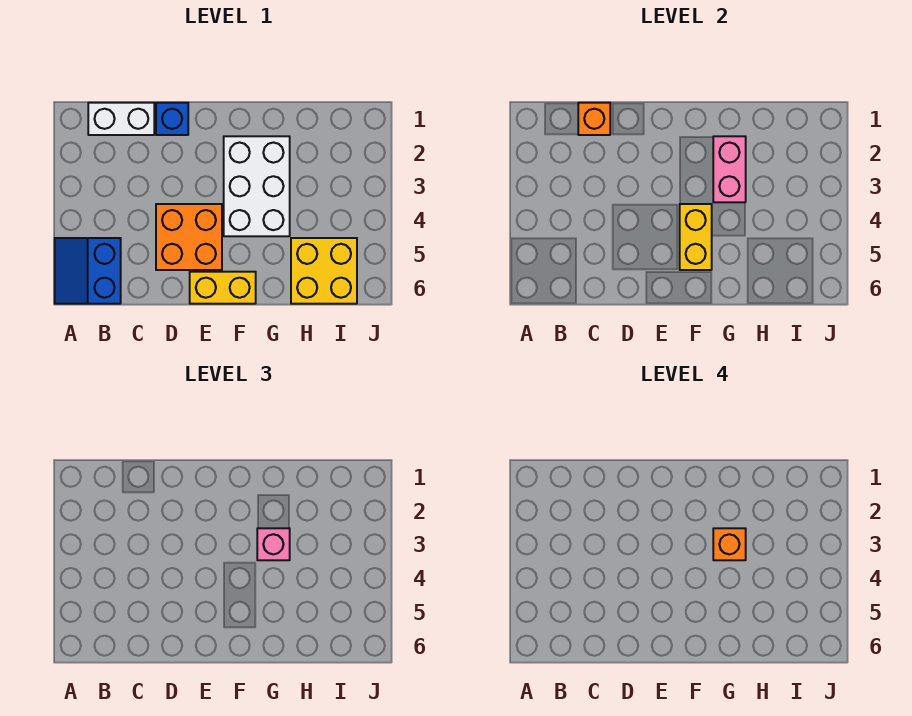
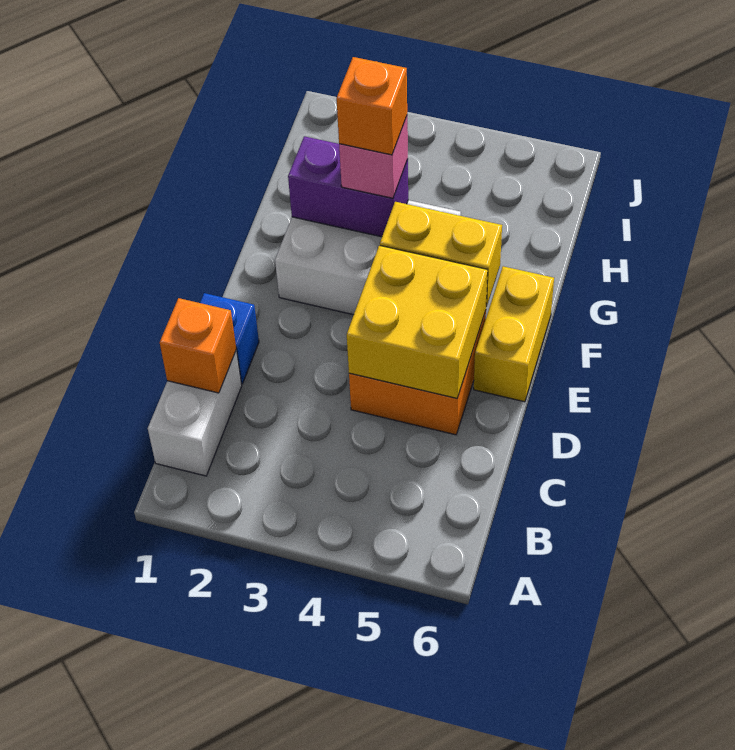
blue 2x2 slope [55,238,121,304] -> none
pink 1x2 brick [713,136,746,202] -> purple 1x2 brick [288,136,408,237]
yellow 2x2 brick [291,238,357,304] -> yellow 2x2 brick moved to [347,245,488,398]

